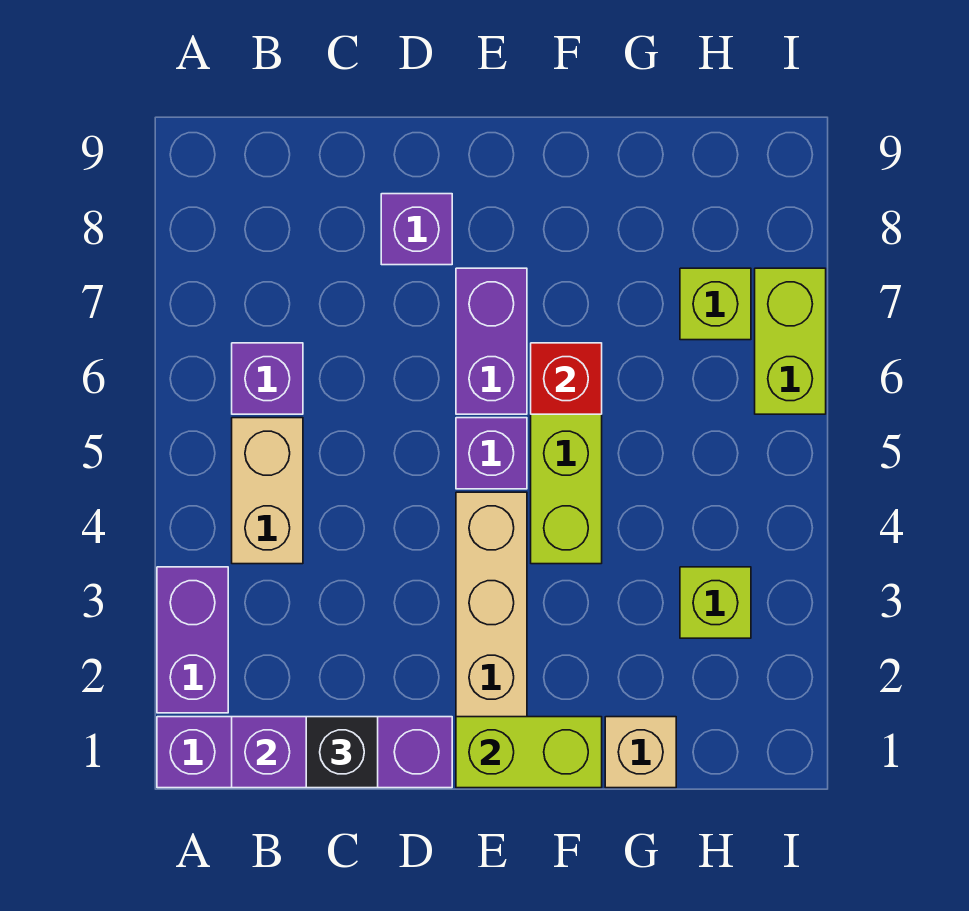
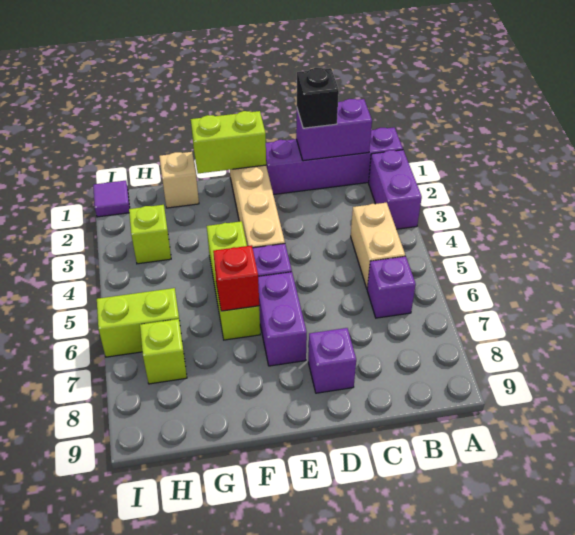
none -> purple 1x1 tile [93,181,130,217]
lime 1x2 brick [755,268,826,414] -> lime 1x2 brick turned to [97,288,182,357]

